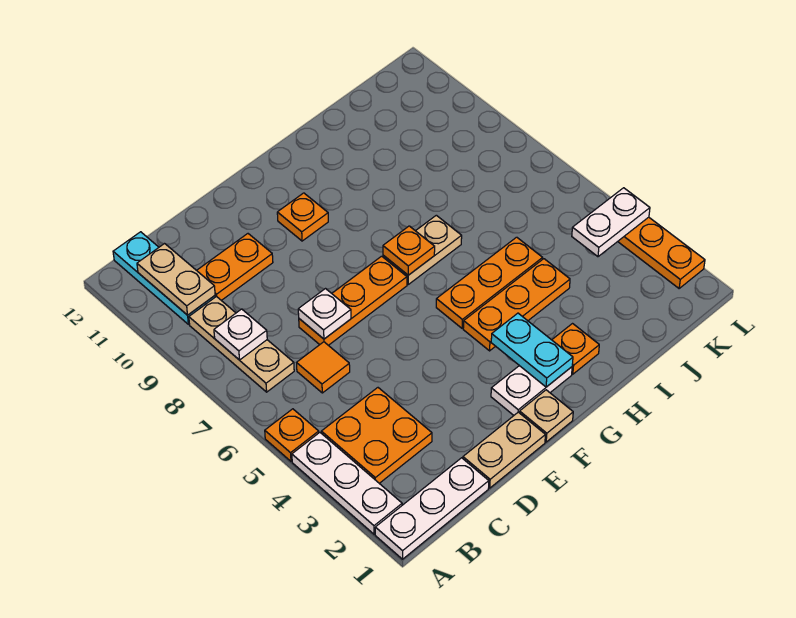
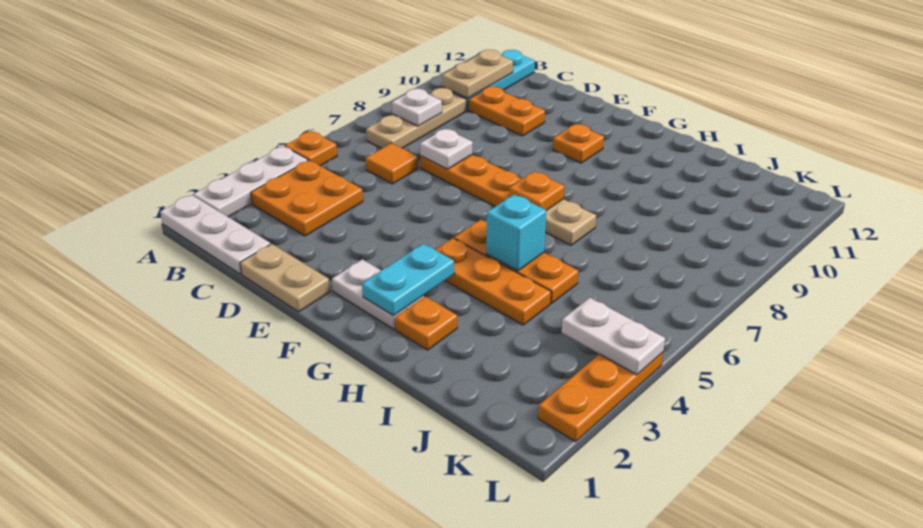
tan 1x1 plate [520,390,573,442] -> none
none -> cyan 1x1 brick [486,194,546,271]

